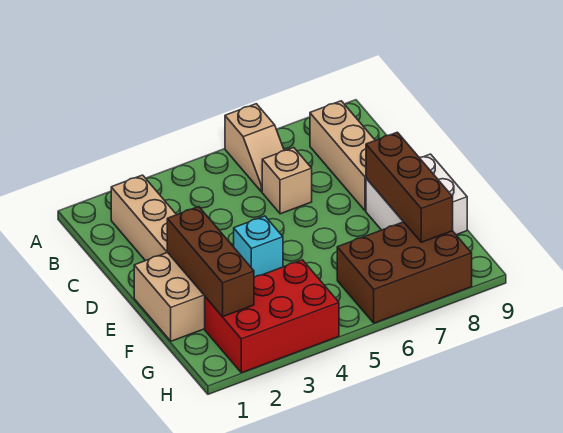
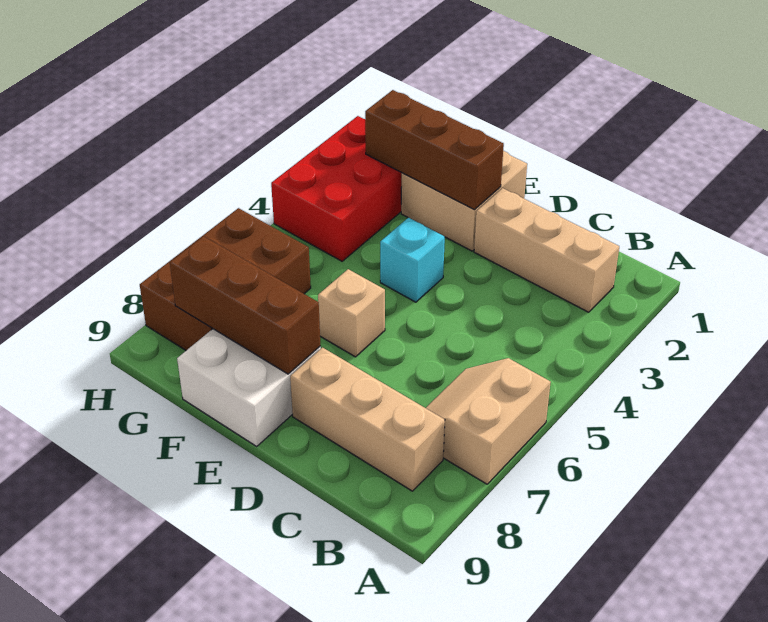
tan 1x2 slope [225,104,284,192] -> tan 2x2 slope [426,358,551,484]
tan 1x1 brick [262,148,312,214] -> tan 1x1 brick moved to [318,269,385,357]

